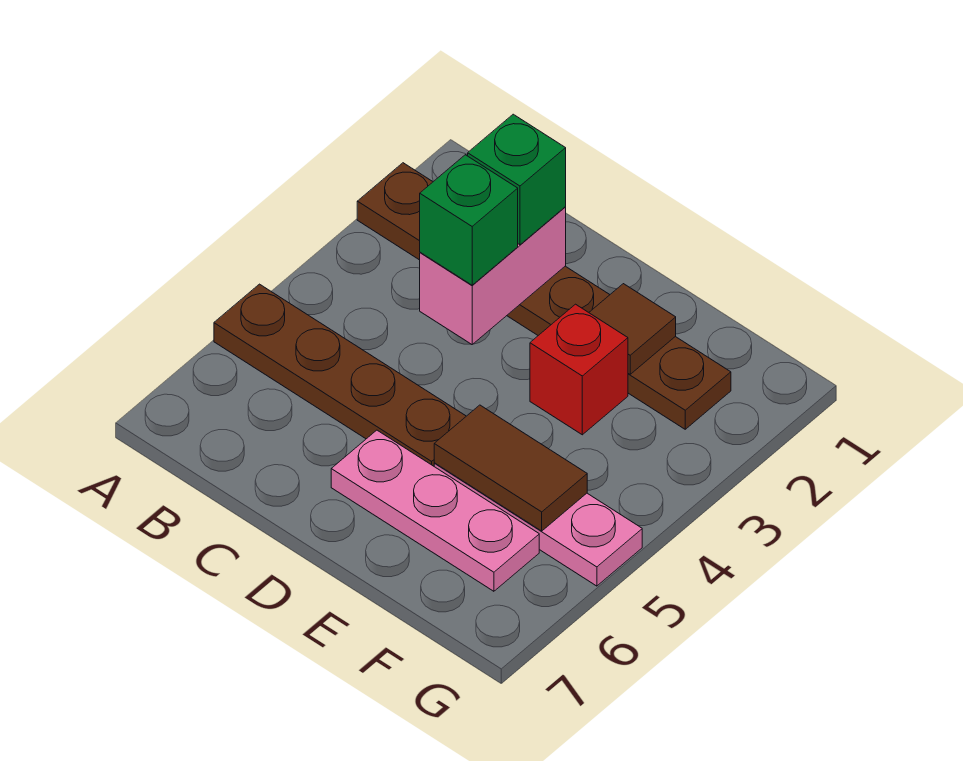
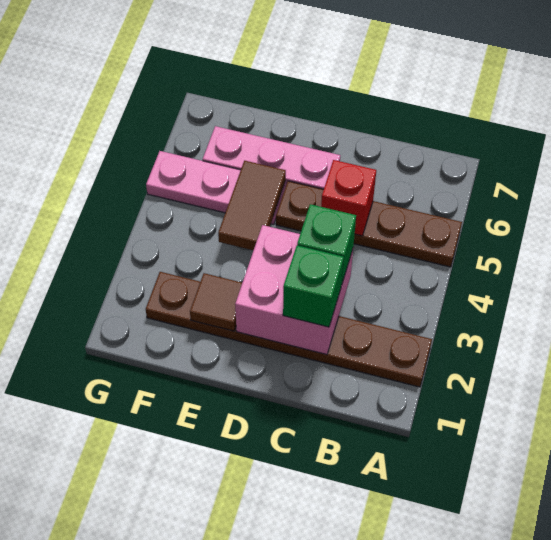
pink 1x2 brick [420,207,566,345] -> pink 2x2 brick [235,225,353,355]
red 1x1 brick [530,304,628,435] -> red 1x1 brick moved to [321,160,376,236]
brown 1x2 tile [434,405,587,531] -> brown 1x2 tile turned to [218,161,286,250]

